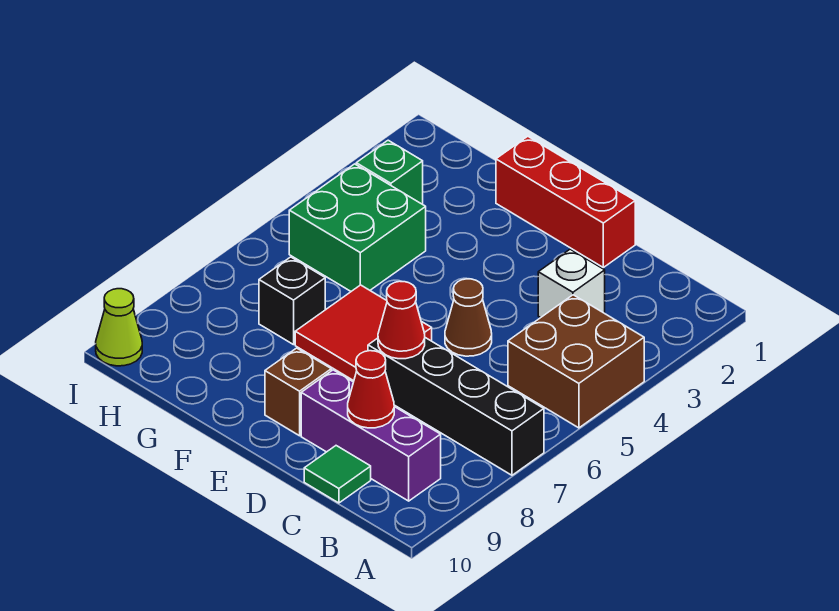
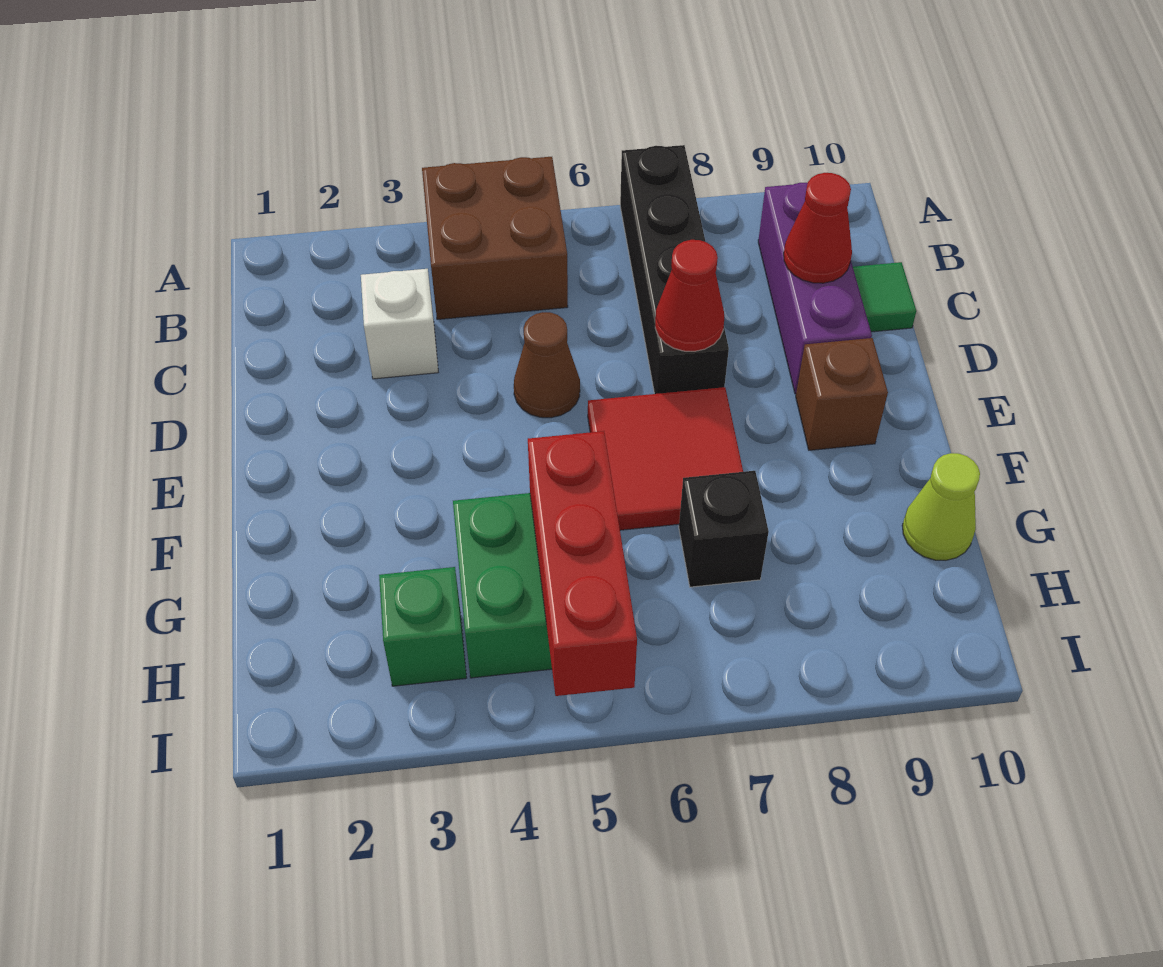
red 1x3 brick [496,136,635,267] -> red 1x3 brick moved to [528,431,637,696]
lime 1x1 cone [96,289,142,366] -> lime 1x1 cone moved to [902,453,980,560]

